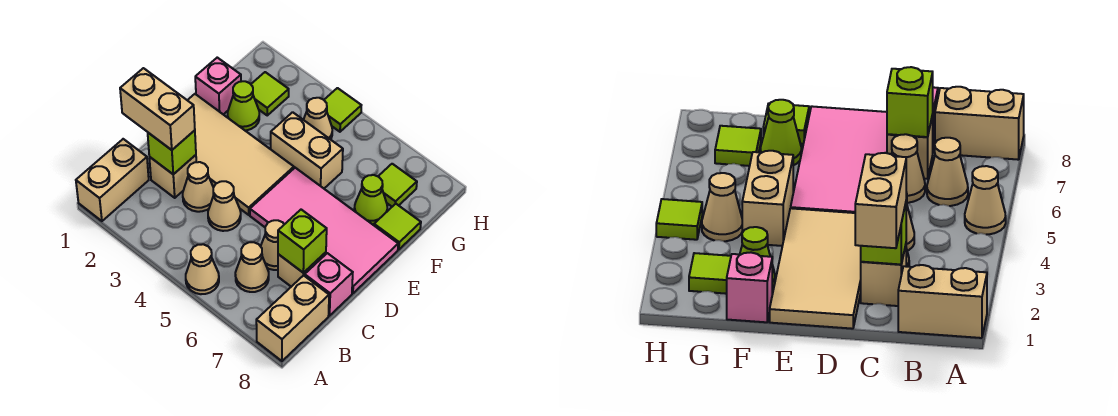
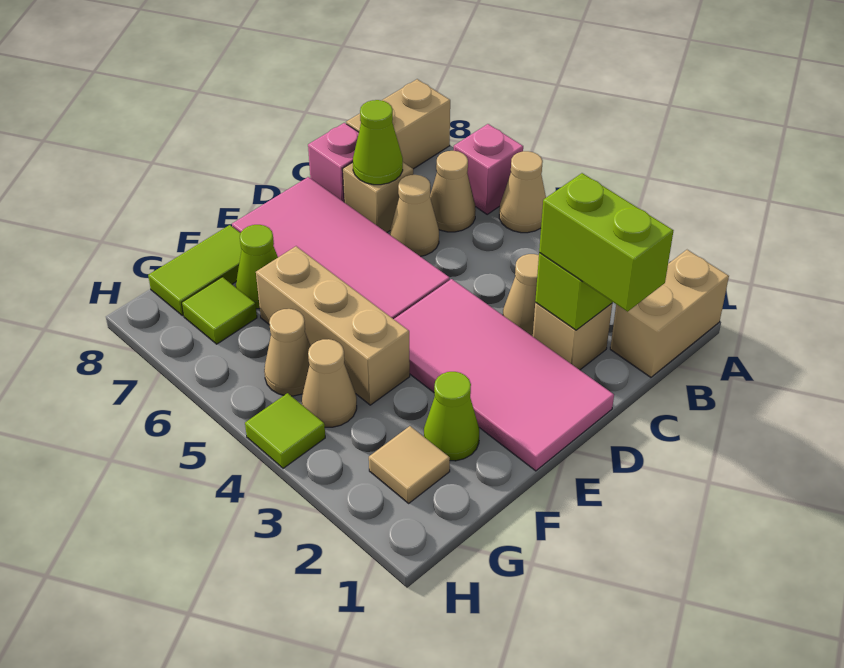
tan 1x2 brick [120,68,195,150] -> lime 1x2 brick [539,173,673,312]
tan 1x1 cone [208,181,241,231] -> tan 1x1 cone moved to [264,309,311,396]
lime 1x1 brick [278,210,327,273] -> lime 1x1 cone [353,100,403,185]
tan 2x4 tile [187,94,294,215] -> pink 2x4 tile [394,279,614,471]
pink 1x1 brick [195,58,241,114] -> pink 1x1 brick moved to [454,124,523,214]
tan 1x2 brick [271,112,343,188] -> tan 1x3 brick [256,246,410,405]
lime 1x1 tile [374,204,421,250] -> lime 1x2 tile [148,225,242,316]
lime 1x1 tile [251,72,289,115] -> tan 1x1 tile [369,426,450,503]

